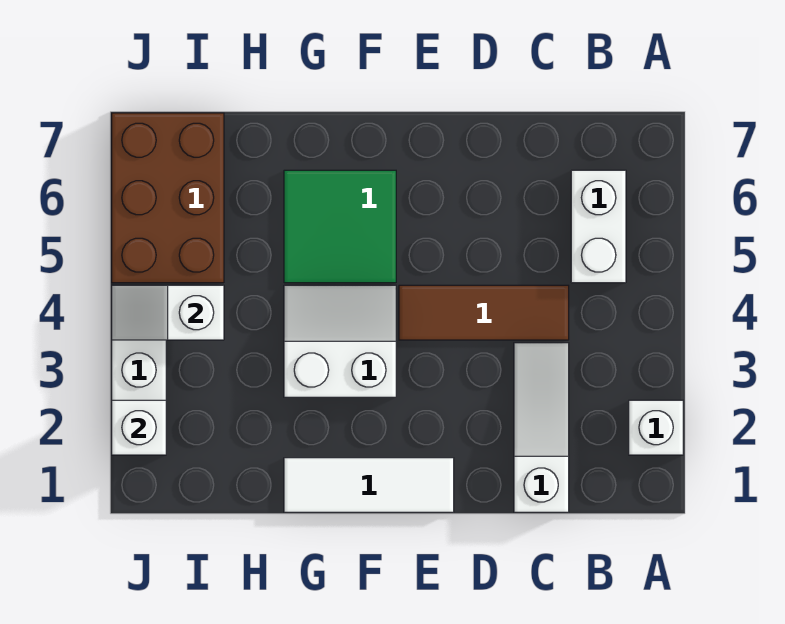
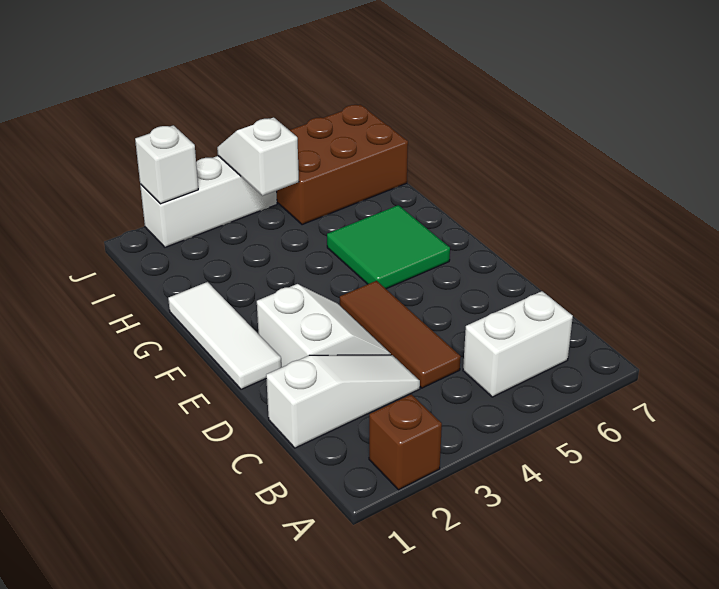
white 1x1 brick [629,400,683,455] -> brown 1x1 brick [369,394,442,490]
white 2x2 slope [284,285,396,397] -> white 2x2 slope moved to [257,284,391,367]

